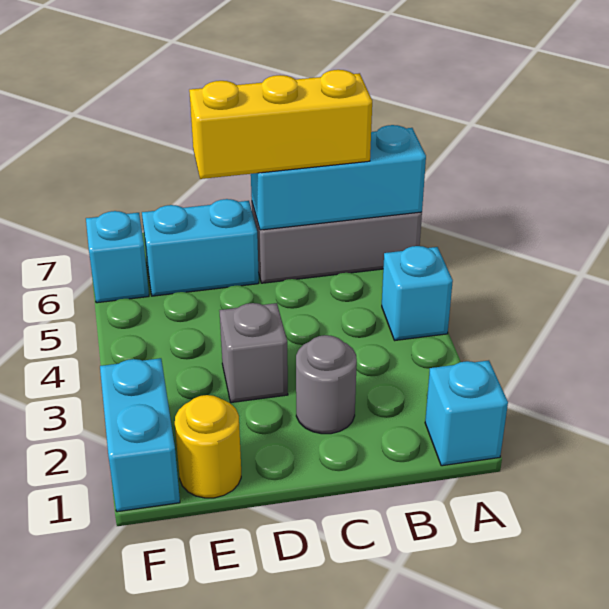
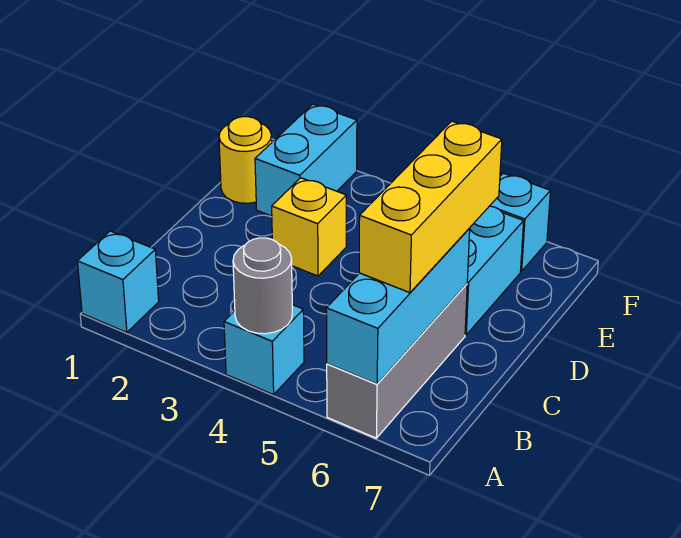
grey 1x1 round brick [296,335,357,434] -> grey 1x1 round brick moved to [233,238,292,334]
grey 1x1 brick [219,303,288,403] -> yellow 1x1 brick [272,178,346,276]
cyan 1x2 brick [100,358,180,512] -> cyan 1x2 brick turned to [255,104,357,216]

